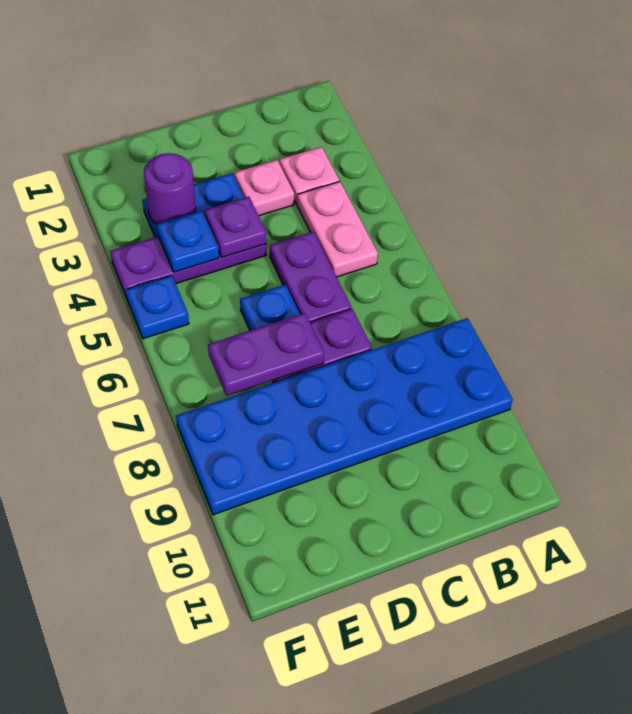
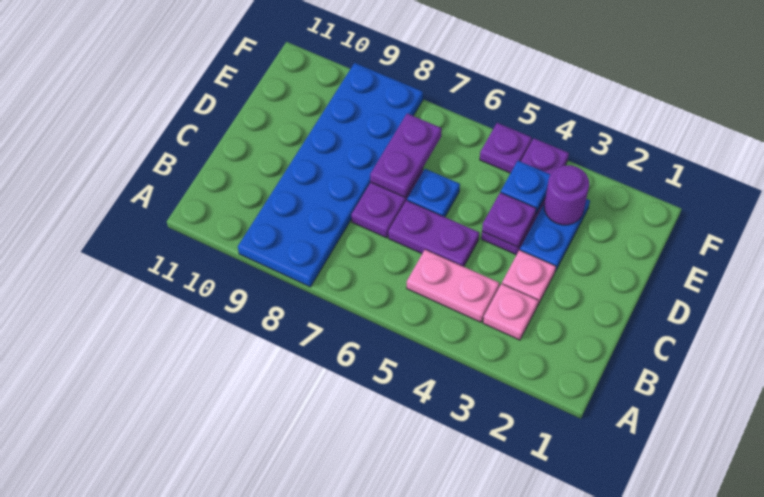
blue 1x1 plate [126,276,189,339] -> purple 1x1 plate [480,123,532,173]

